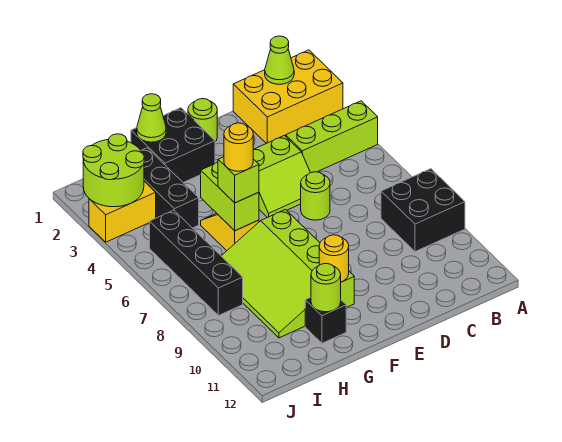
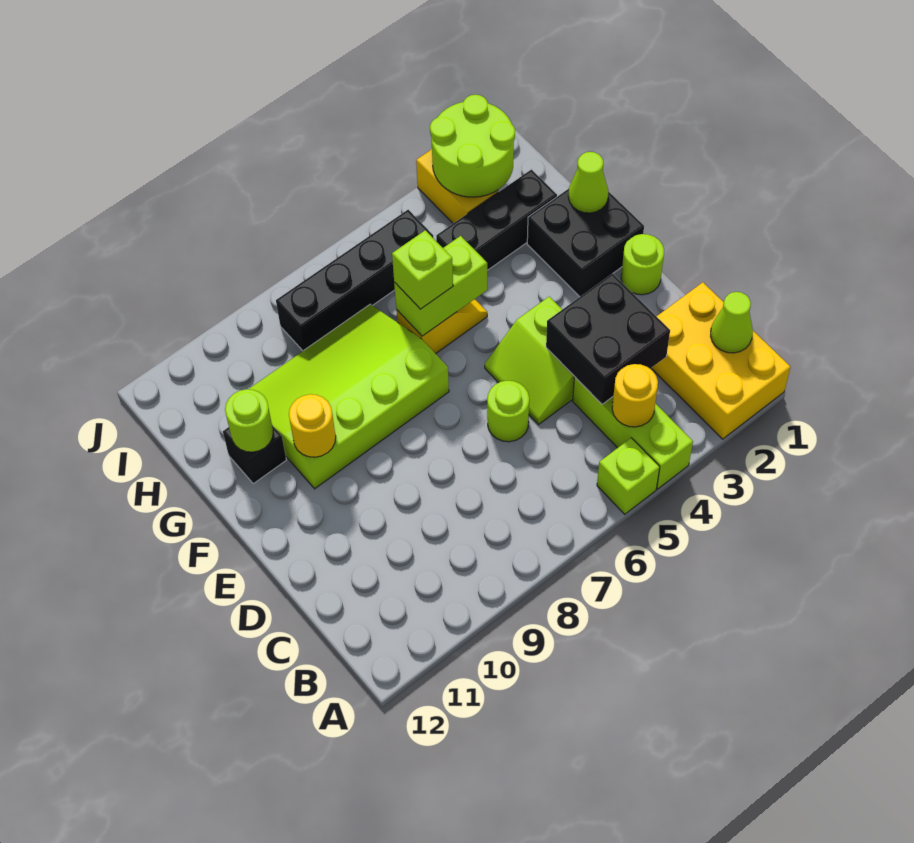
none -> lime 1x1 brick [597,438,660,514]
black 2x2 brick [381,169,465,252] -> black 2x2 brick moved to [546,274,670,404]
yellow 1x1 round brick [224,123,254,171] -> yellow 1x1 round brick moved to [612,364,658,427]

